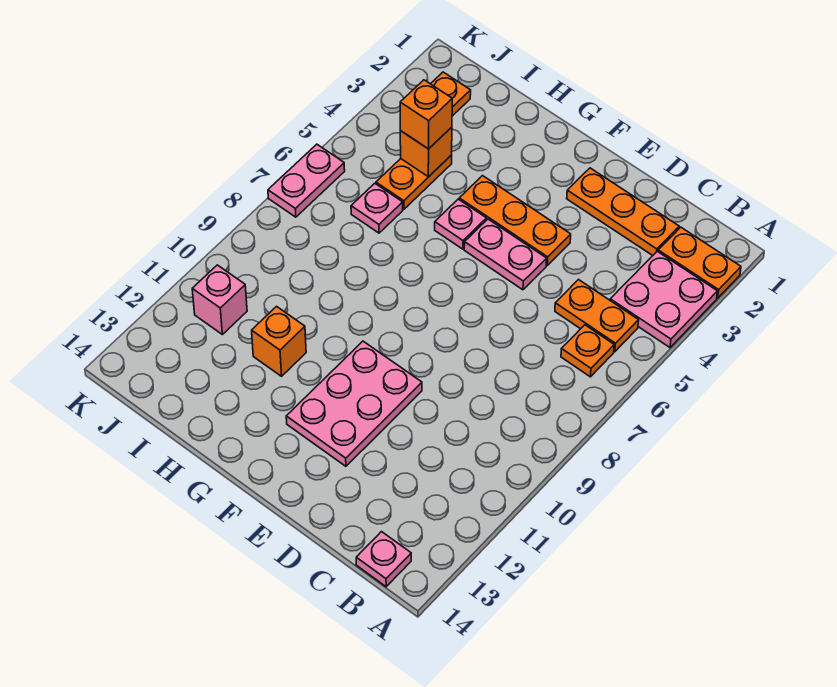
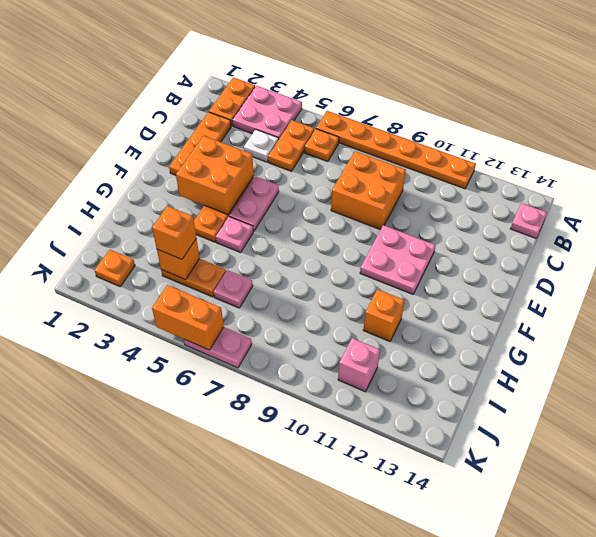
none -> orange 1x6 plate [316,111,476,189]
none -> white 1x1 plate [244,130,279,162]
none -> orange 2x2 brick [331,151,406,230]
none -> orange 2x2 brick [176,136,254,215]
pink 2x3 plate [286,341,422,466] -> pink 2x2 plate [360,225,436,294]
none -> orange 1x2 brick [152,285,224,350]

